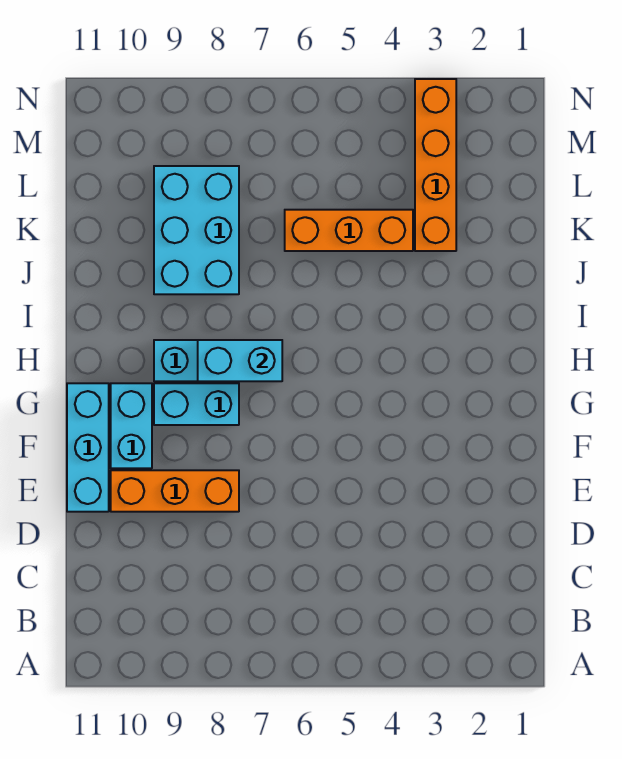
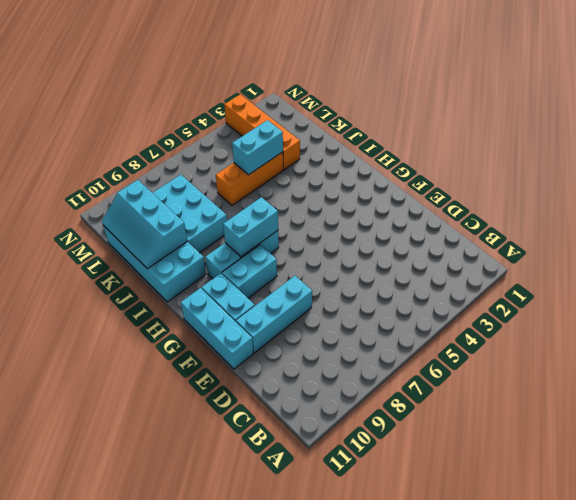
orange 1x3 brick [111,470,239,512] -> cyan 1x3 brick [236,276,312,353]
none -> cyan 2x4 brick [103,225,206,302]
none -> cyan 2x3 slope [102,180,187,269]
none -> cyan 1x2 brick [232,120,283,175]

